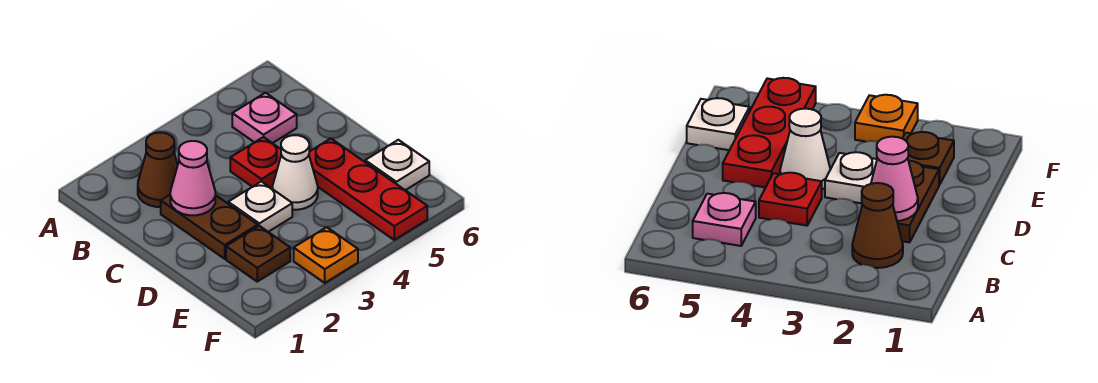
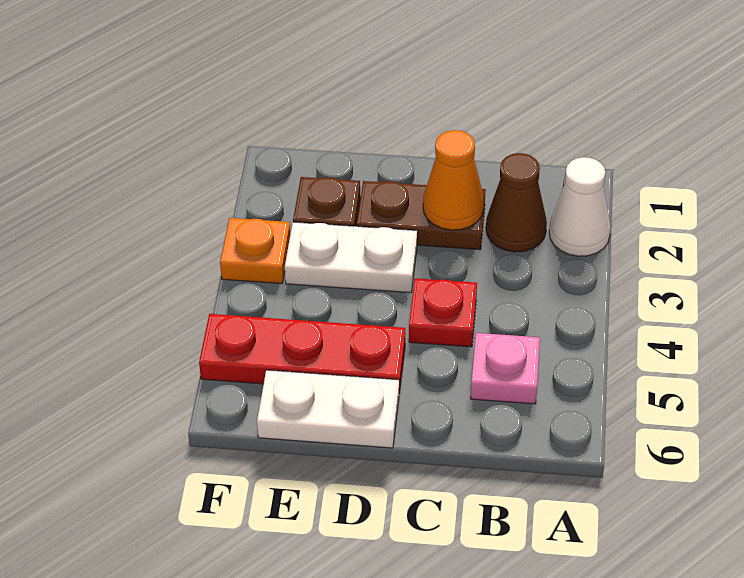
pink 1x1 cone [170,141,215,215] -> orange 1x1 cone [423,130,484,230]
white 1x1 plate [228,181,292,232] -> white 1x2 plate [285,222,417,293]
white 1x1 cone [273,135,318,210] -> white 1x1 cone moved to [549,157,611,256]
white 1x1 plate [365,140,429,190] -> white 1x2 plate [257,370,399,448]

